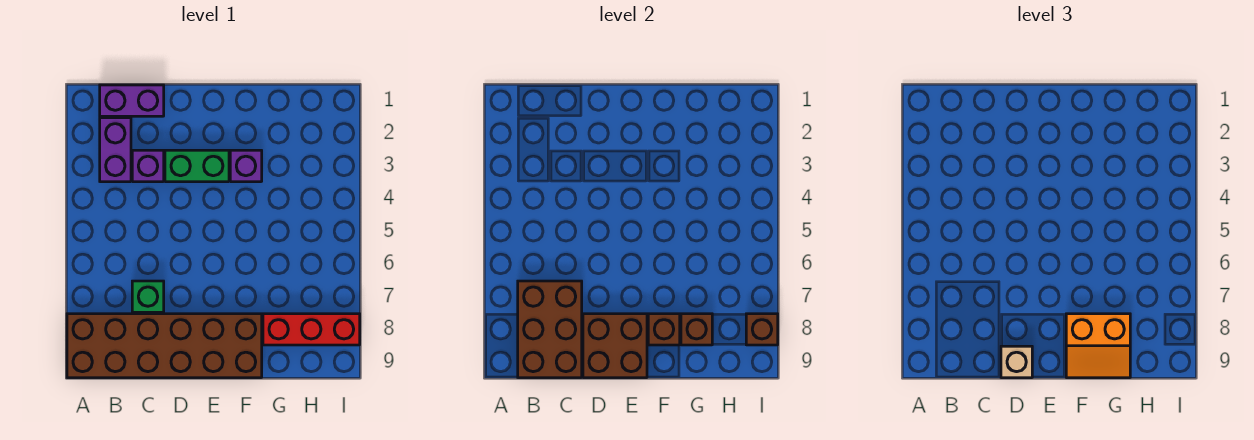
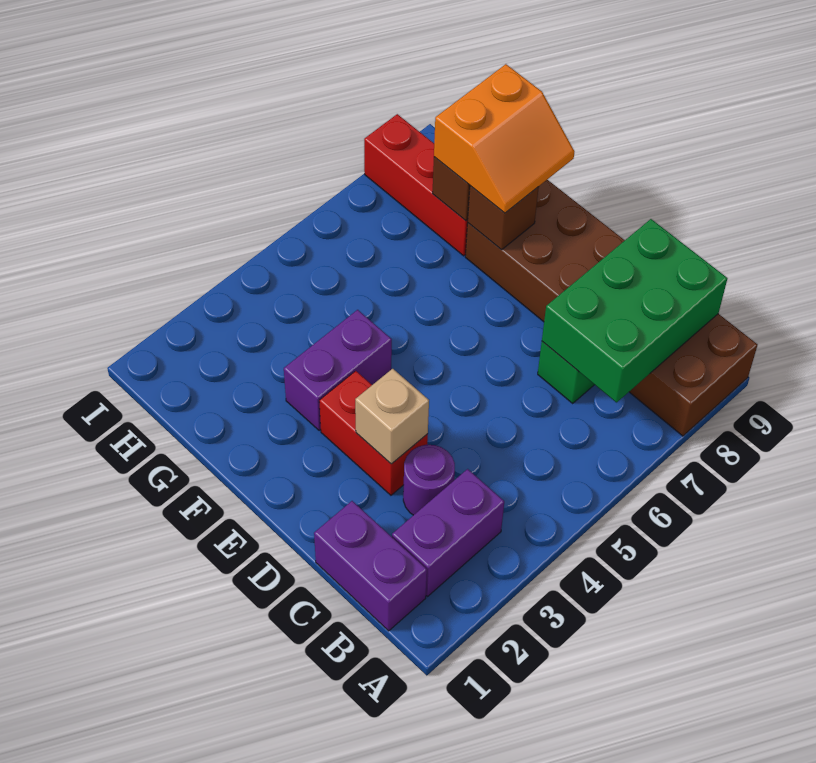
brown 2x3 brick [518,281,582,378] -> green 2x3 brick [542,219,727,402]
purple 1x1 brick [132,150,164,182] -> purple 1x1 round brick [403,445,455,515]
green 1x2 brick [165,150,229,182] -> red 1x2 brick [319,371,428,495]
brown 2x2 brick [583,314,647,378] -> none
tan 1x1 brick [1001,346,1032,378] -> tan 1x1 brick moved to [355,369,429,464]
purple 1x1 brick [230,150,262,182] -> purple 1x2 brick [284,310,392,430]
orange 2x2 slope [1066,314,1130,378] -> orange 2x2 slope turned to [434,64,574,213]
brown 1x1 brick [746,314,778,345] -> none

